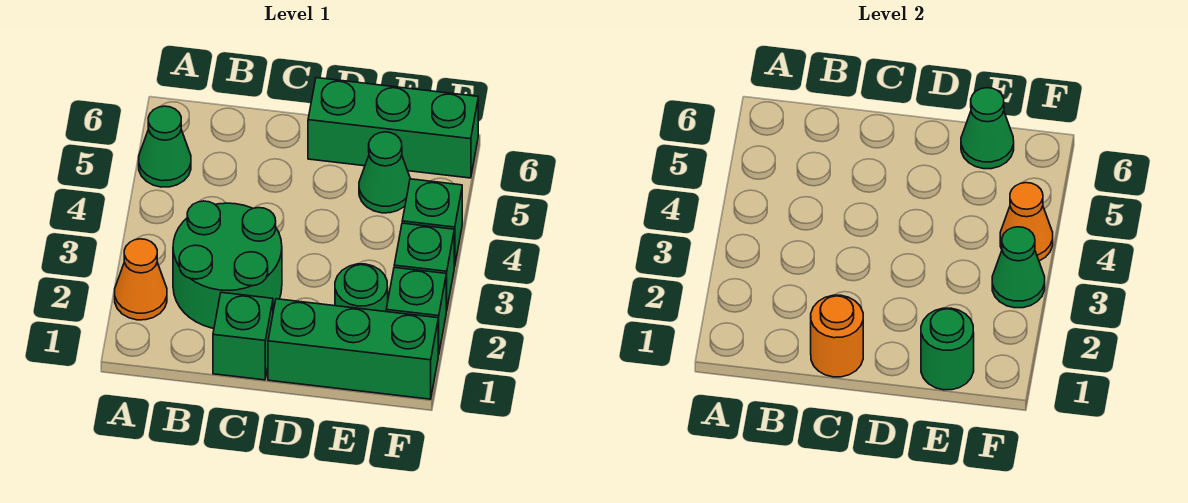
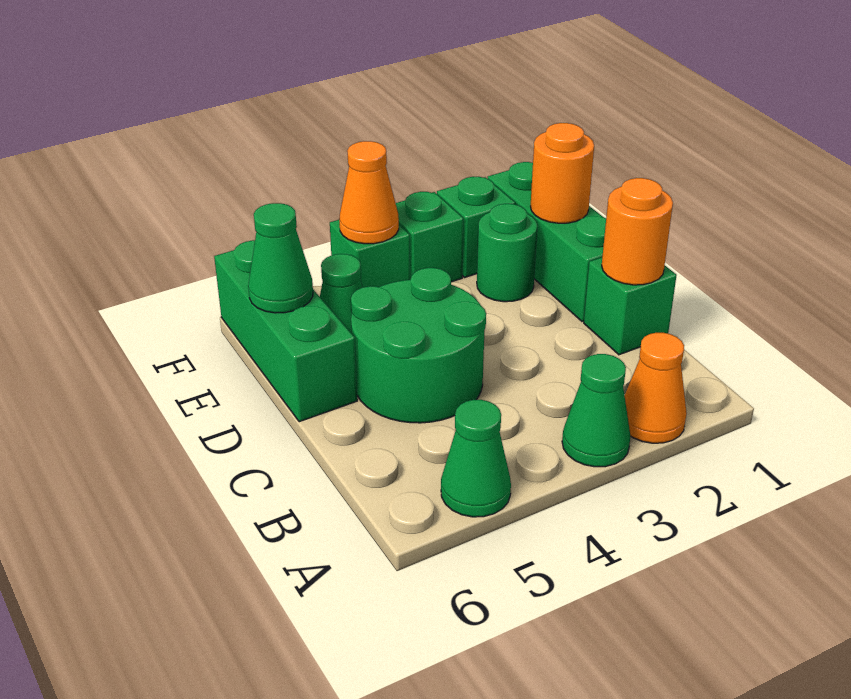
green 2x2 round brick [173,201,282,328] -> green 2x2 round brick moved to [351,268,486,423]
green 1x1 round brick [921,308,974,390] -> orange 1x1 round brick [531,123,594,223]
green 1x1 cone [992,227,1045,308] -> green 1x1 cone moved to [562,354,631,467]

